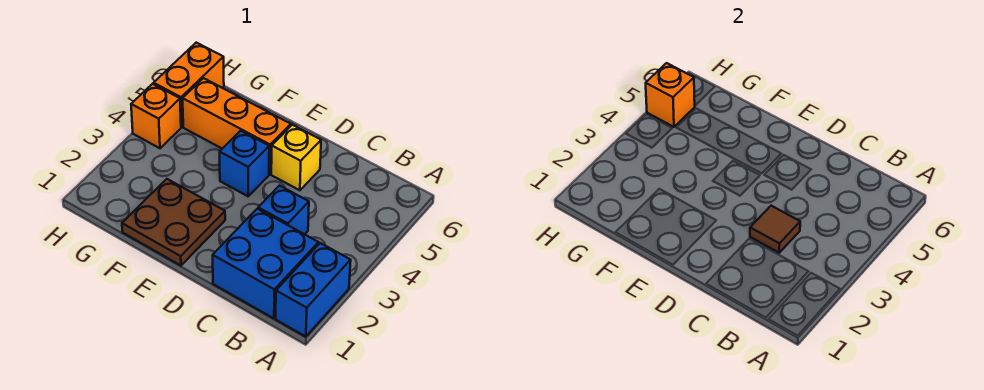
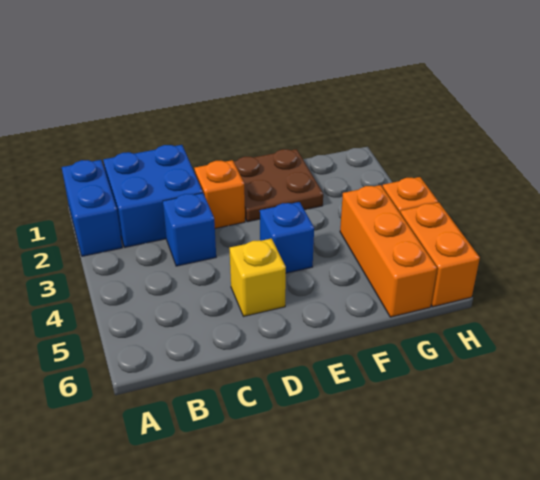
brown 1x1 tile [750,206,800,253] -> none
orange 1x3 brick [183,78,291,174] -> orange 1x3 brick turned to [340,185,437,317]
orange 1x1 brick [646,63,695,127] -> orange 1x1 brick moved to [194,160,245,228]

